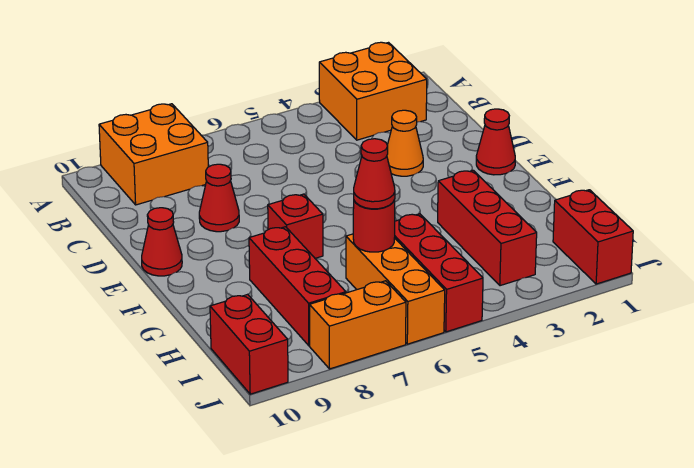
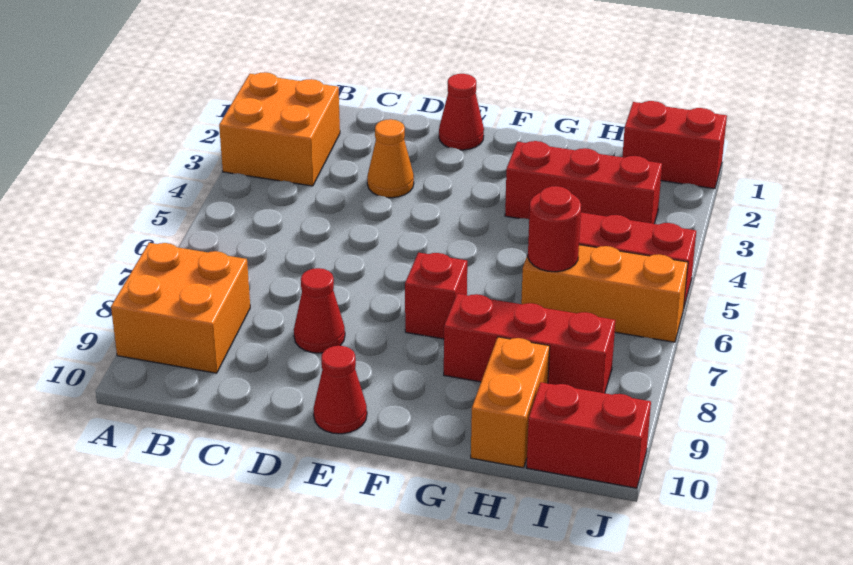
red 1x1 cone [354,139,395,209] -> none
orange 1x2 brick [310,281,406,369] -> orange 1x2 brick moved to [471,337,550,468]

